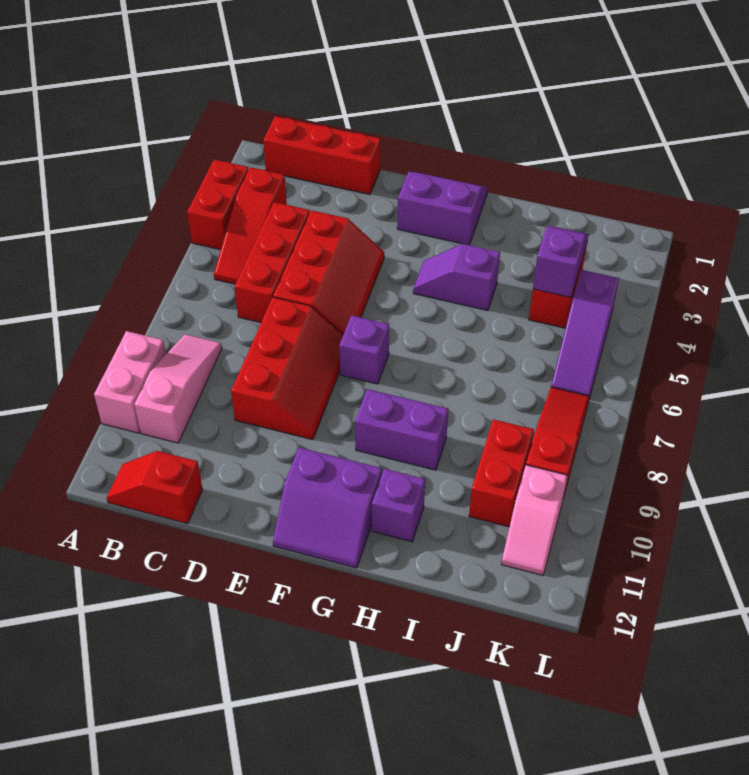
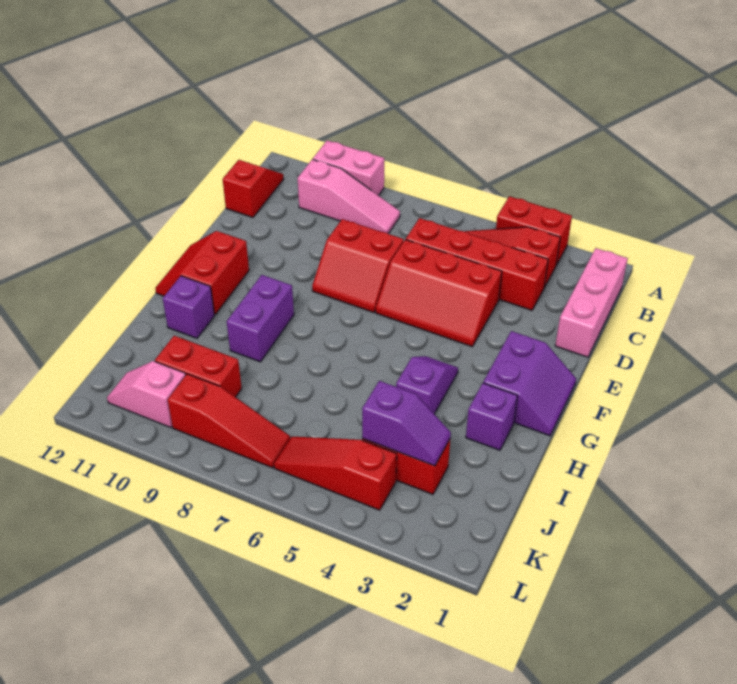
red 1x3 brick [263,116,380,195] -> pink 1x3 brick [555,248,628,357]
red 1x3 brick [235,202,309,323] -> red 1x4 brick [406,218,548,310]
red 2x3 slope [231,297,344,440] -> red 2x2 slope [312,219,404,313]
purple 1x1 brick [339,315,389,384] -> purple 1x1 brick moved to [466,383,517,450]
purple 2x2 slope [273,447,382,568] -> red 2x2 slope [155,231,249,315]
purple 1x3 slope [551,270,619,396] -> red 1x3 slope [274,437,397,510]

